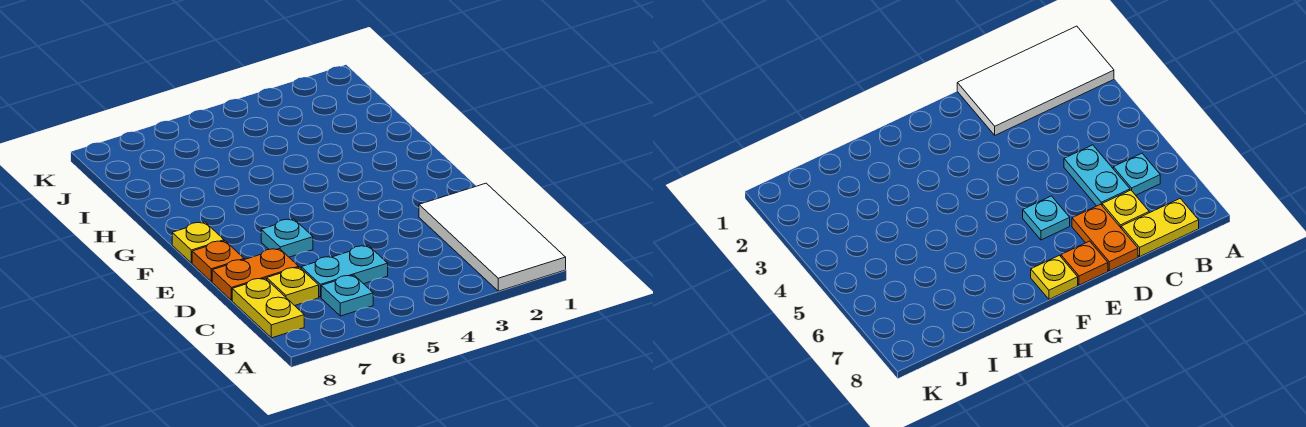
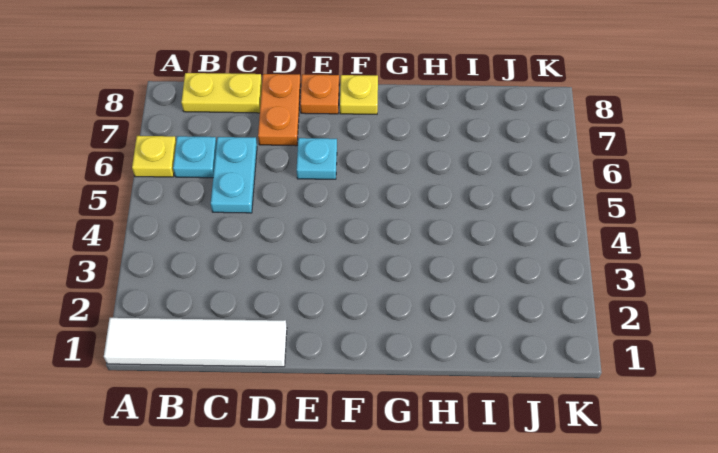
white 2x4 tile [419,183,566,291] -> white 1x4 tile [104,318,287,367]
yellow 1x1 plate [267,267,319,305] -> yellow 1x1 plate moved to [132,136,176,177]

